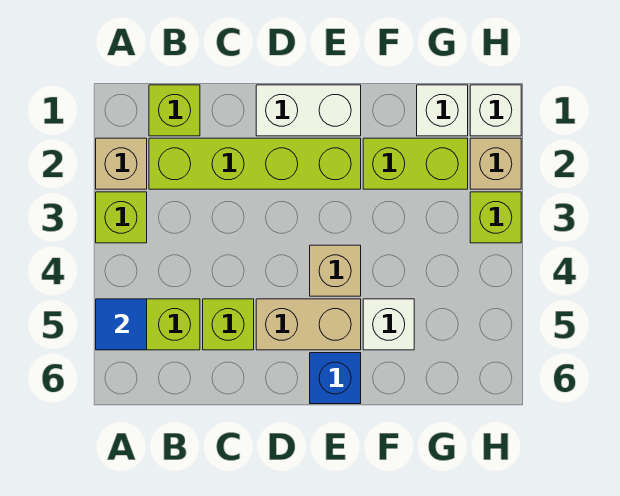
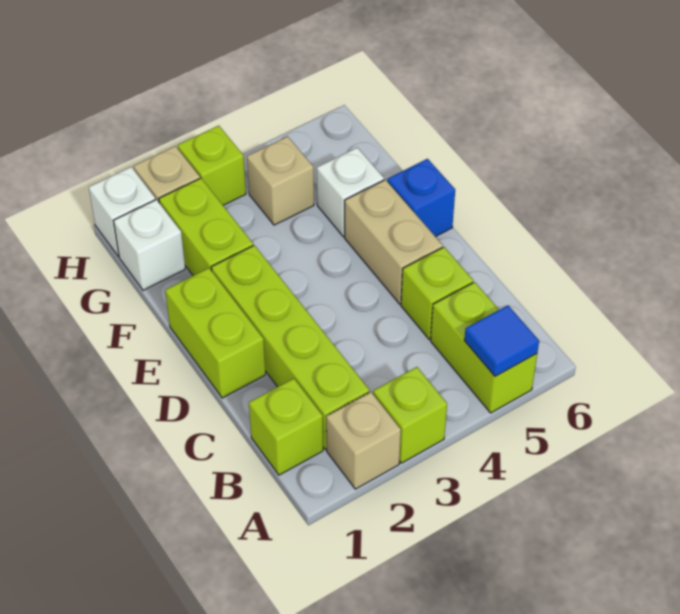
white 1x2 brick [256,85,361,136] -> lime 1x2 brick [165,268,266,398]
tan 1x1 brick [310,245,361,296] -> tan 1x1 brick moved to [247,136,314,225]

